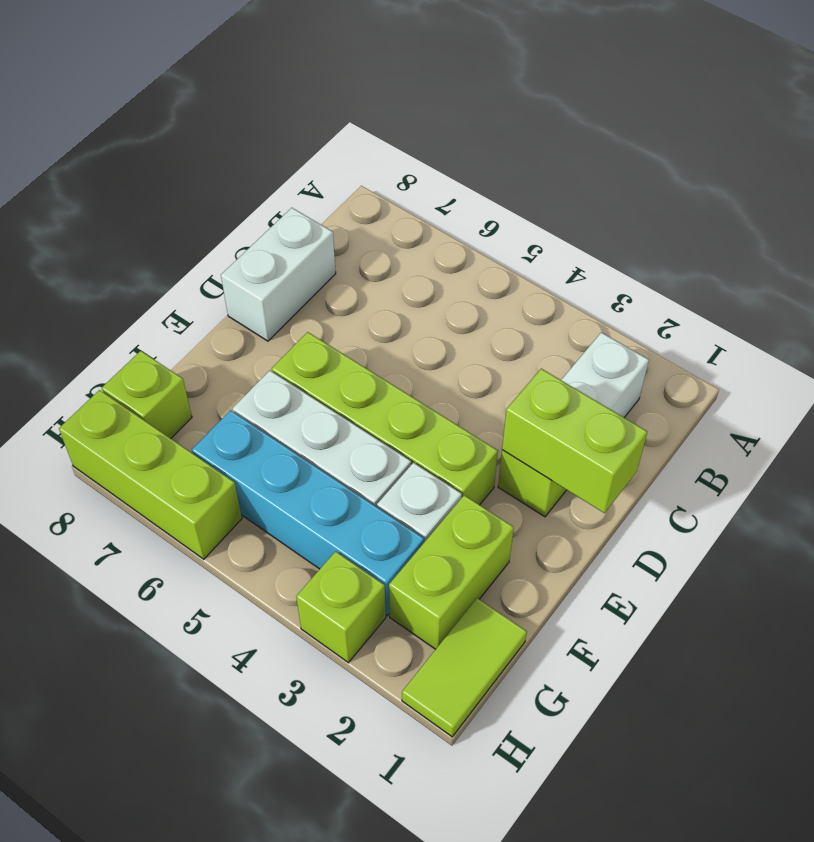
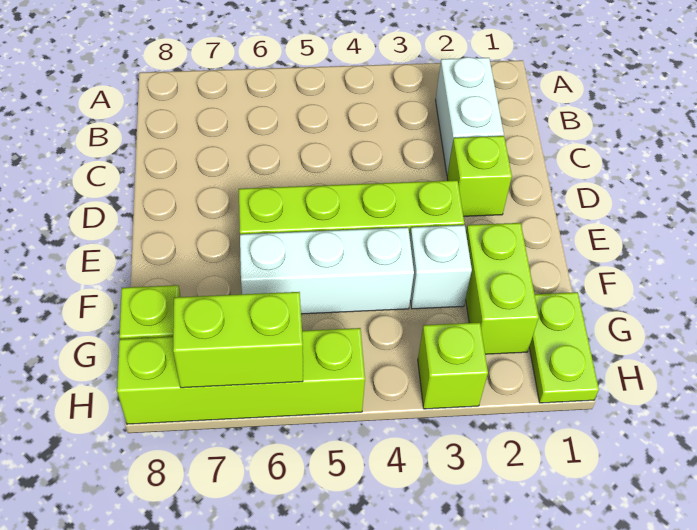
white 1x2 brick [221,208,336,341] -> none
lime 1x2 brick [502,369,647,513] -> lime 1x2 brick moved to [173,292,303,388]
lime 1x2 tile [402,598,527,737] -> lime 1x2 plate [529,292,599,403]
cyan 1x4 brick [192,410,424,616] -> none
lime 1x3 brick [59,390,242,559] -> lime 1x4 brick [117,328,365,424]

